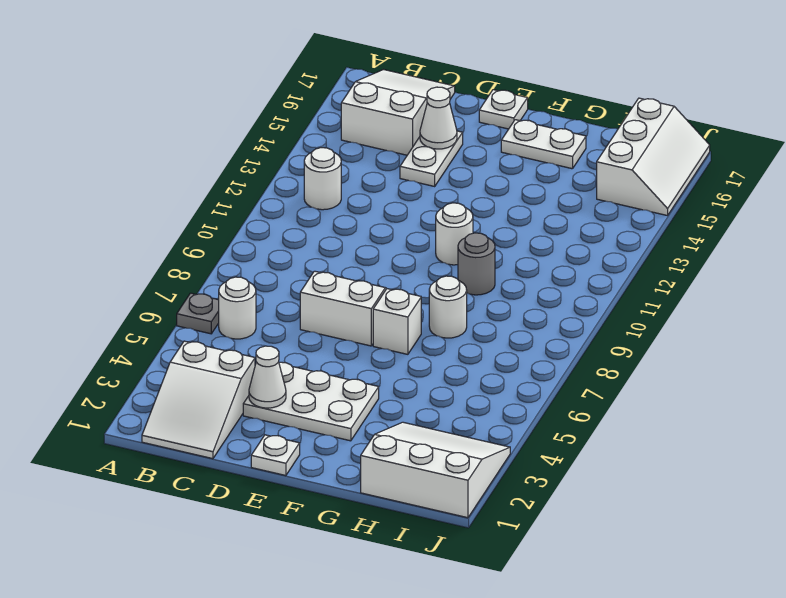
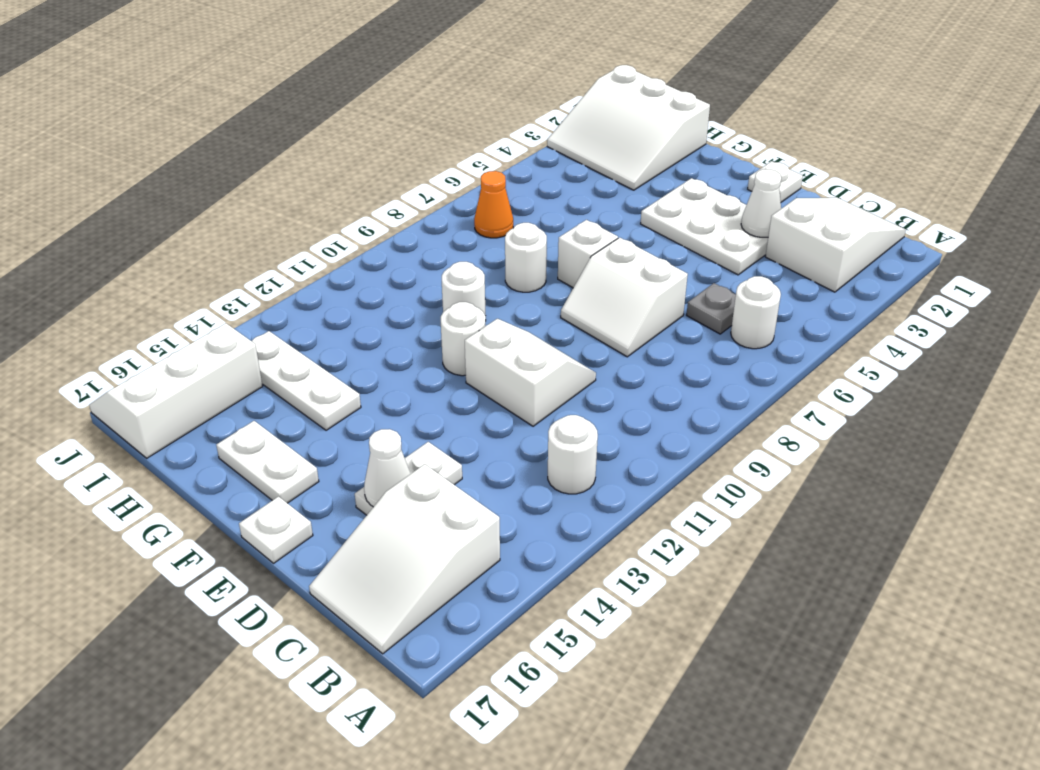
grey 1x1 plate [177,293,219,334] -> grey 1x1 plate moved to [687,283,736,334]
none -> white 2x2 slope [465,319,596,426]
grey 1x1 round brick [458,233,495,295] -> white 1x1 round brick [442,262,486,321]
none -> white 1x3 plate [252,331,361,430]
none -> orange 1x1 cone [474,171,513,238]

